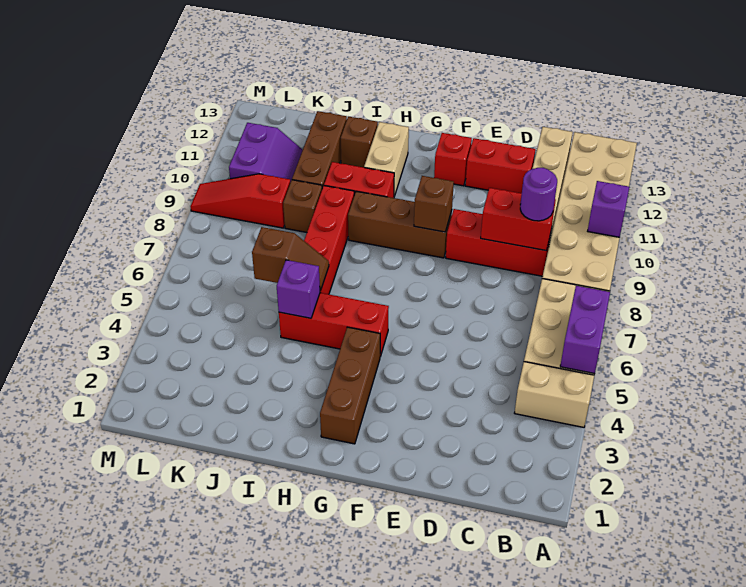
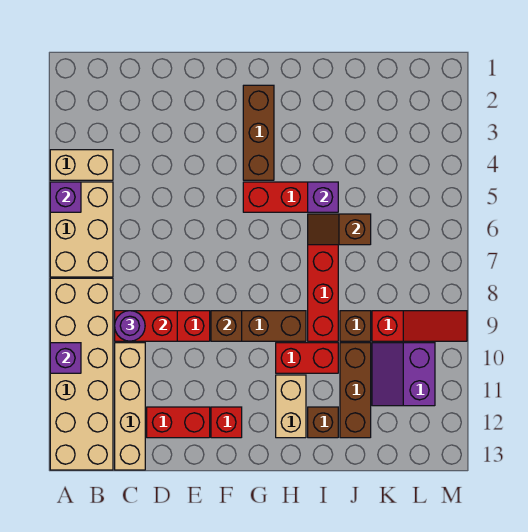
purple 1x2 brick [560,286,610,374] -> purple 1x1 brick [50,182,81,212]

